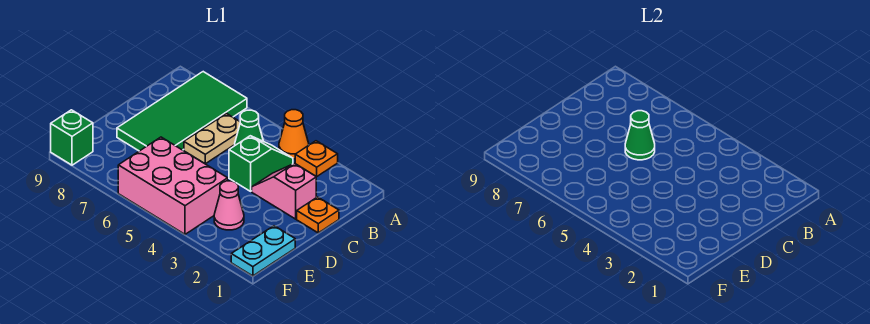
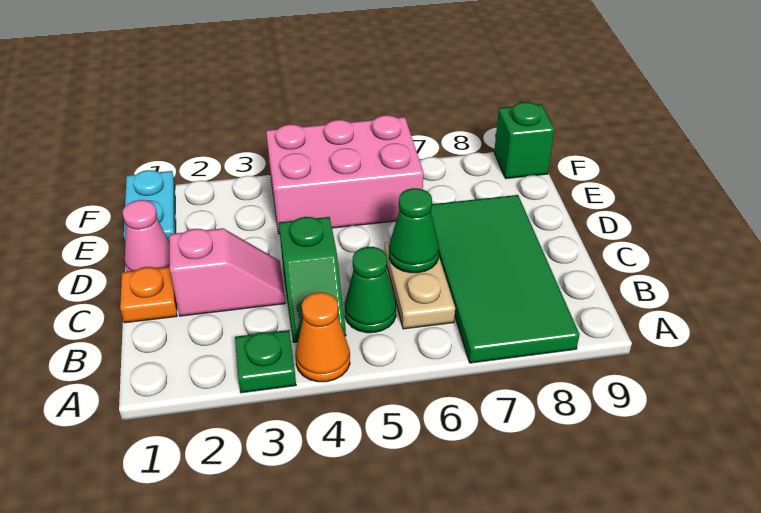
orange 1x1 plate [295,141,338,177] -> green 1x1 plate [235,330,296,393]
pink 1x1 cone [214,181,244,230] -> pink 1x1 cone moved to [123,200,170,271]

